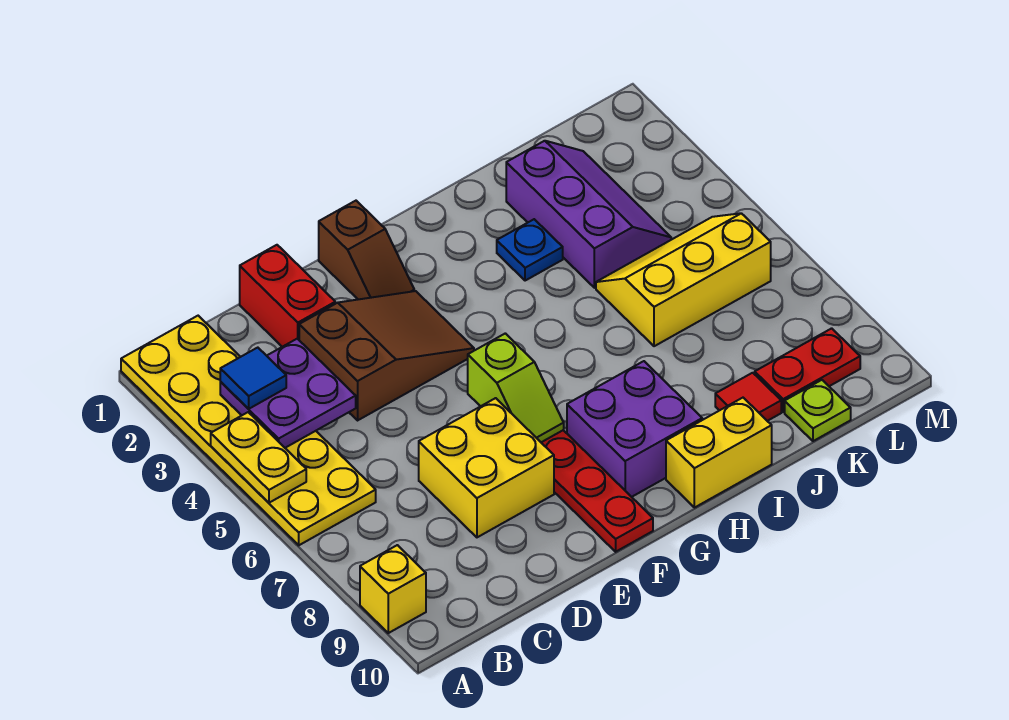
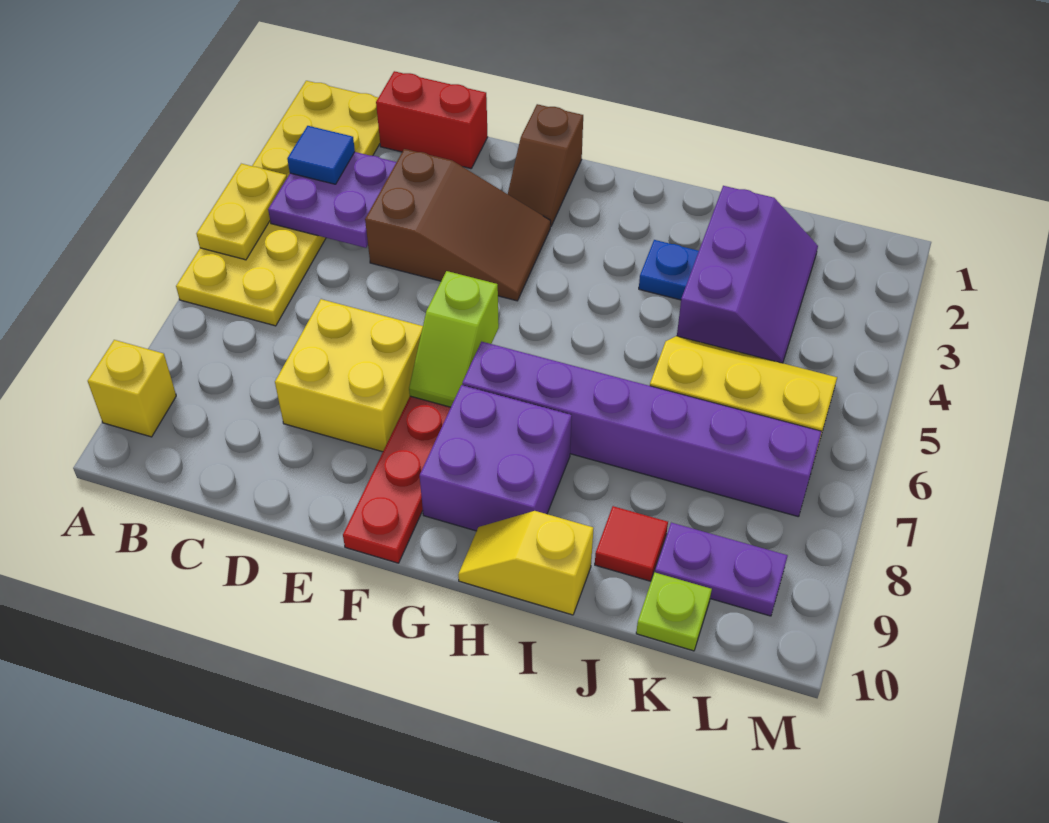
red 1x2 brick [240,245,335,347] -> red 1x2 brick turned to [376,71,488,169]
none -> purple 1x6 brick [462,342,822,517]
yellow 1x2 brick [666,398,772,508] -> yellow 1x2 slope [458,511,593,615]
red 1x2 plate [755,328,860,412] -> purple 1x2 plate [655,523,788,616]

